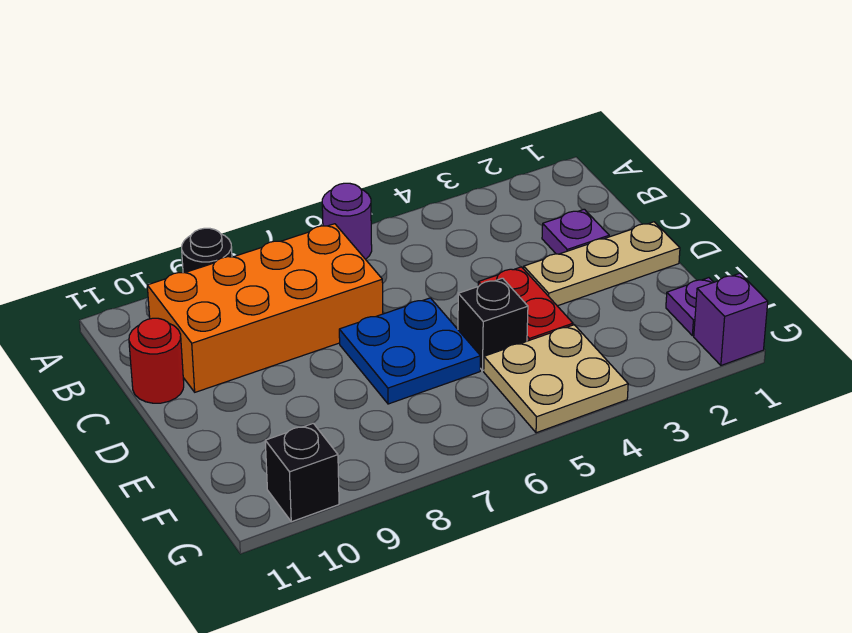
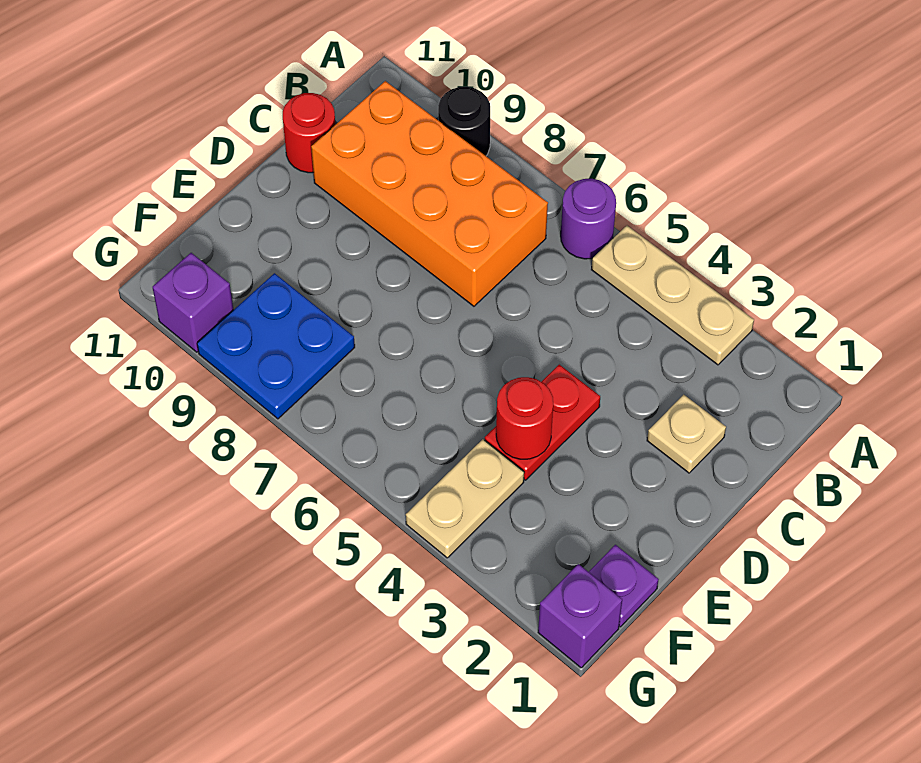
purple 1x1 plate [542,209,609,254] -> tan 1x1 plate [647,395,726,473]
tan 1x3 plate [524,222,680,306] -> tan 1x3 plate moved to [591,226,754,365]
blue 2x2 plate [339,298,480,404] -> blue 2x2 plate moved to [197,273,355,419]
none -> red 1x1 round brick [496,377,553,459]
black 1x1 brick [458,278,528,370] -> none
tan 2x2 plate [484,325,628,433] -> tan 1x2 plate [406,439,524,558]
black 1x1 brick [265,423,339,522] -> purple 1x1 brick [153,253,233,352]

